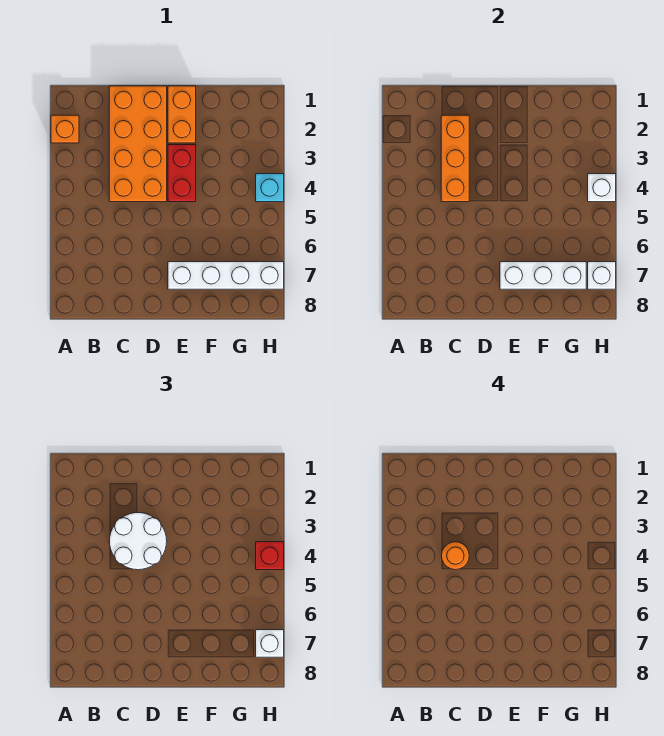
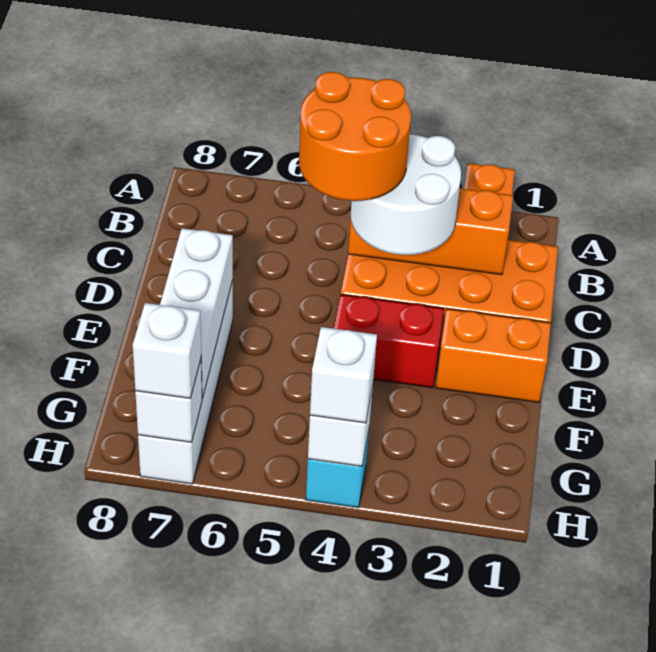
orange 1x1 round brick [442,542,469,570] -> orange 2x2 round brick [299,72,411,201]
red 1x1 brick [256,542,284,570] -> white 1x1 brick [310,327,377,423]

